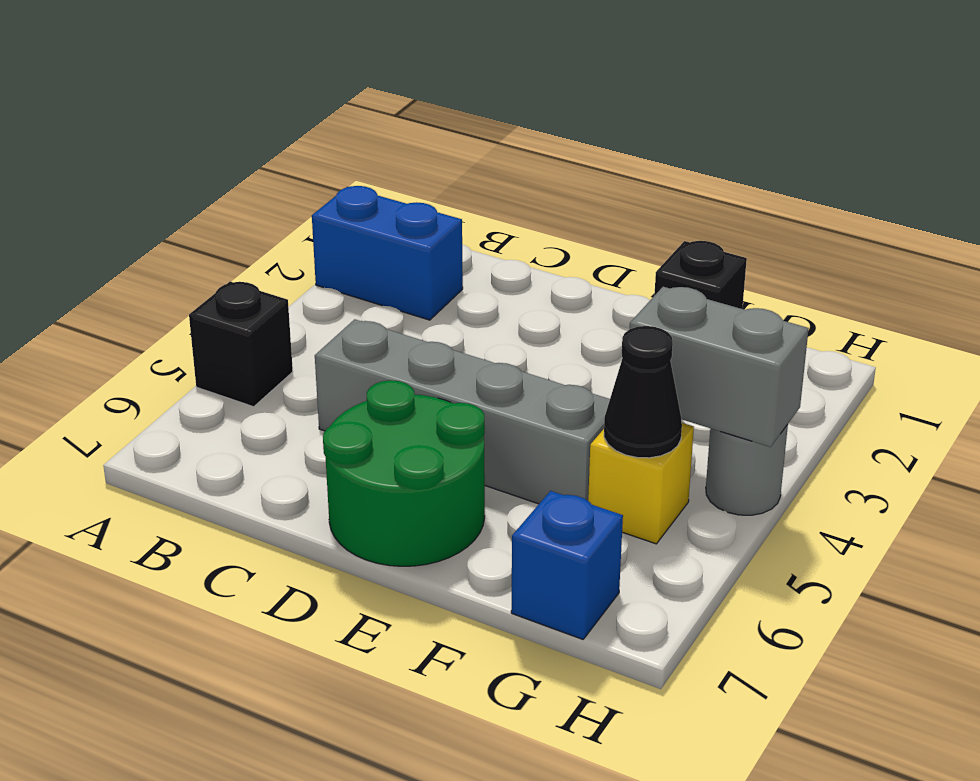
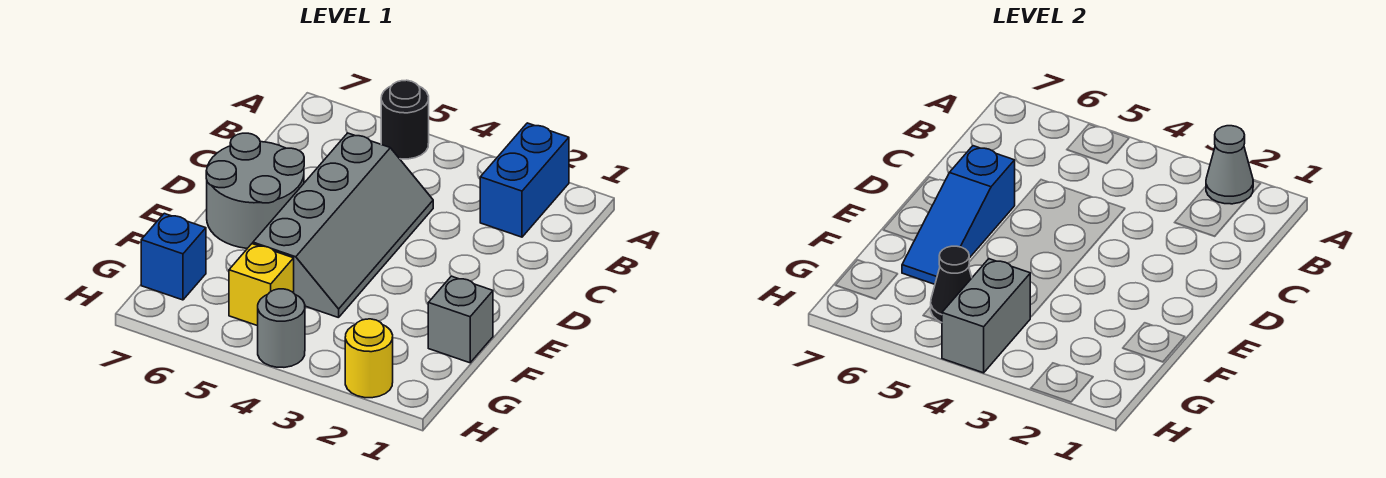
none -> grey 1x1 cone [1206,126,1253,204]
black 1x1 brick [189,282,293,407] -> black 1x1 round brick [381,80,429,159]
green 2x2 round brick [323,380,485,566] -> grey 2x2 round brick [206,133,304,248]
none -> blue 1x3 slope [902,146,1015,284]
black 1x1 brick [654,241,747,309] -> grey 1x1 brick [428,276,493,363]
none -> yellow 1x1 round brick [345,319,393,398]

